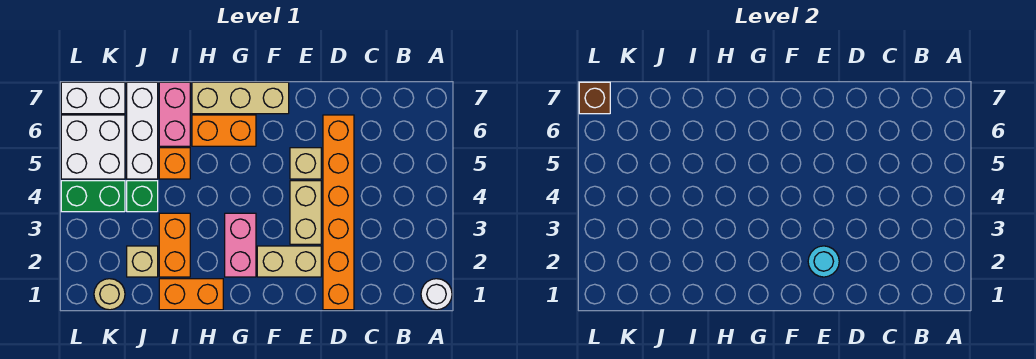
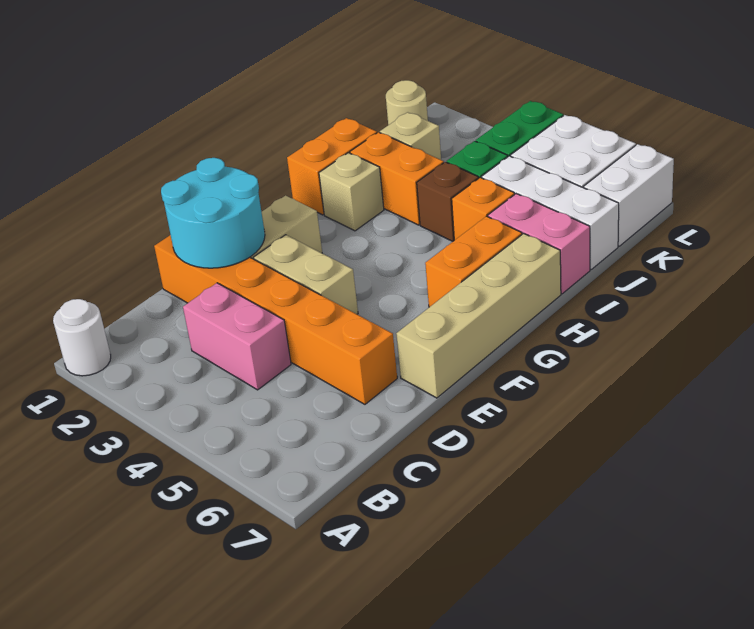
cyan 1x1 round brick [808,246,839,277] -> cyan 2x2 round brick [161,158,265,268]
tan 1x1 brick [290,148,321,179] -> tan 1x1 brick moved to [319,153,384,231]
tan 1x3 brick [192,82,289,114] -> tan 1x4 brick [396,233,561,398]
pink 1x2 brick [225,213,256,277] -> pink 1x2 brick moved to [183,283,291,390]
brown 1x1 brick [579,82,610,114] -> brown 1x1 brick moved to [417,162,479,241]

